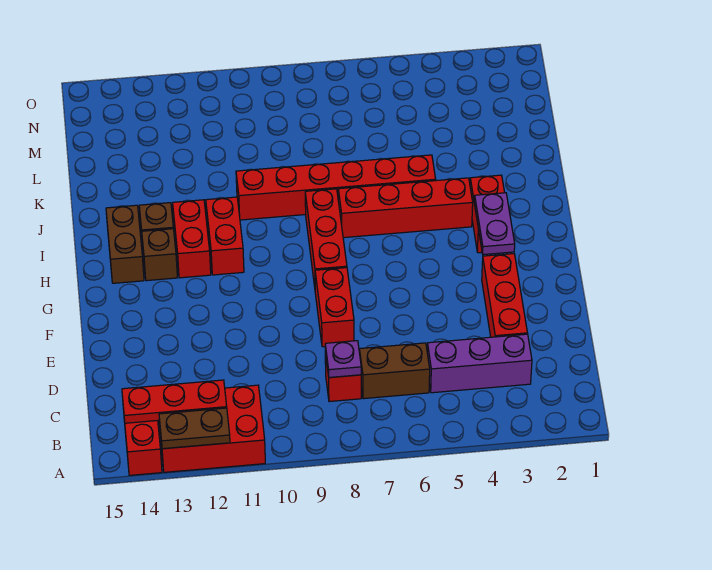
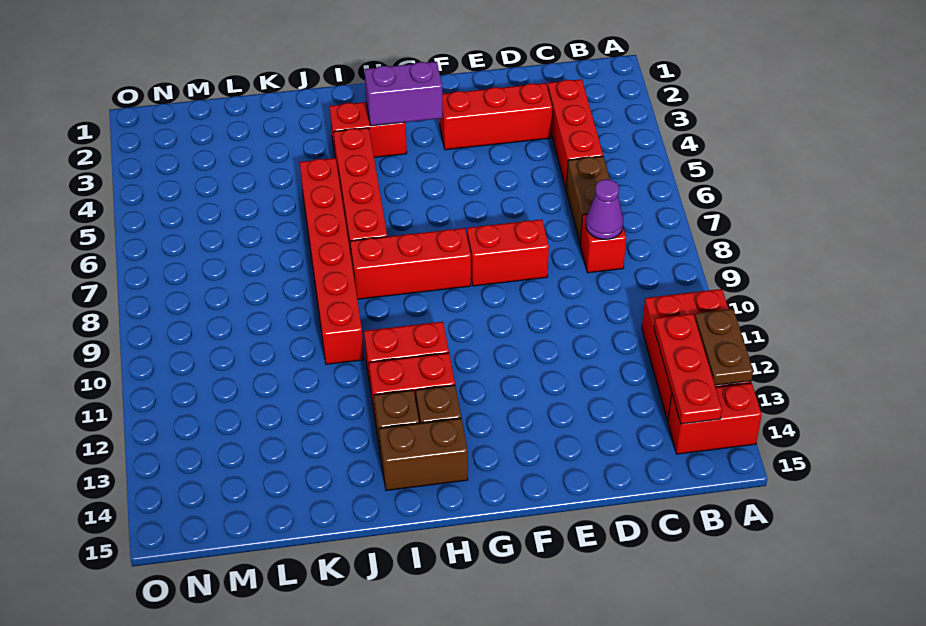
purple 1x3 brick [427,334,532,393] -> red 1x3 brick [548,79,603,188]
purple 1x1 plate [325,341,361,377] -> purple 1x1 cone [586,179,623,239]
purple 1x2 plate [474,193,515,255] -> purple 1x2 brick [364,62,443,126]

